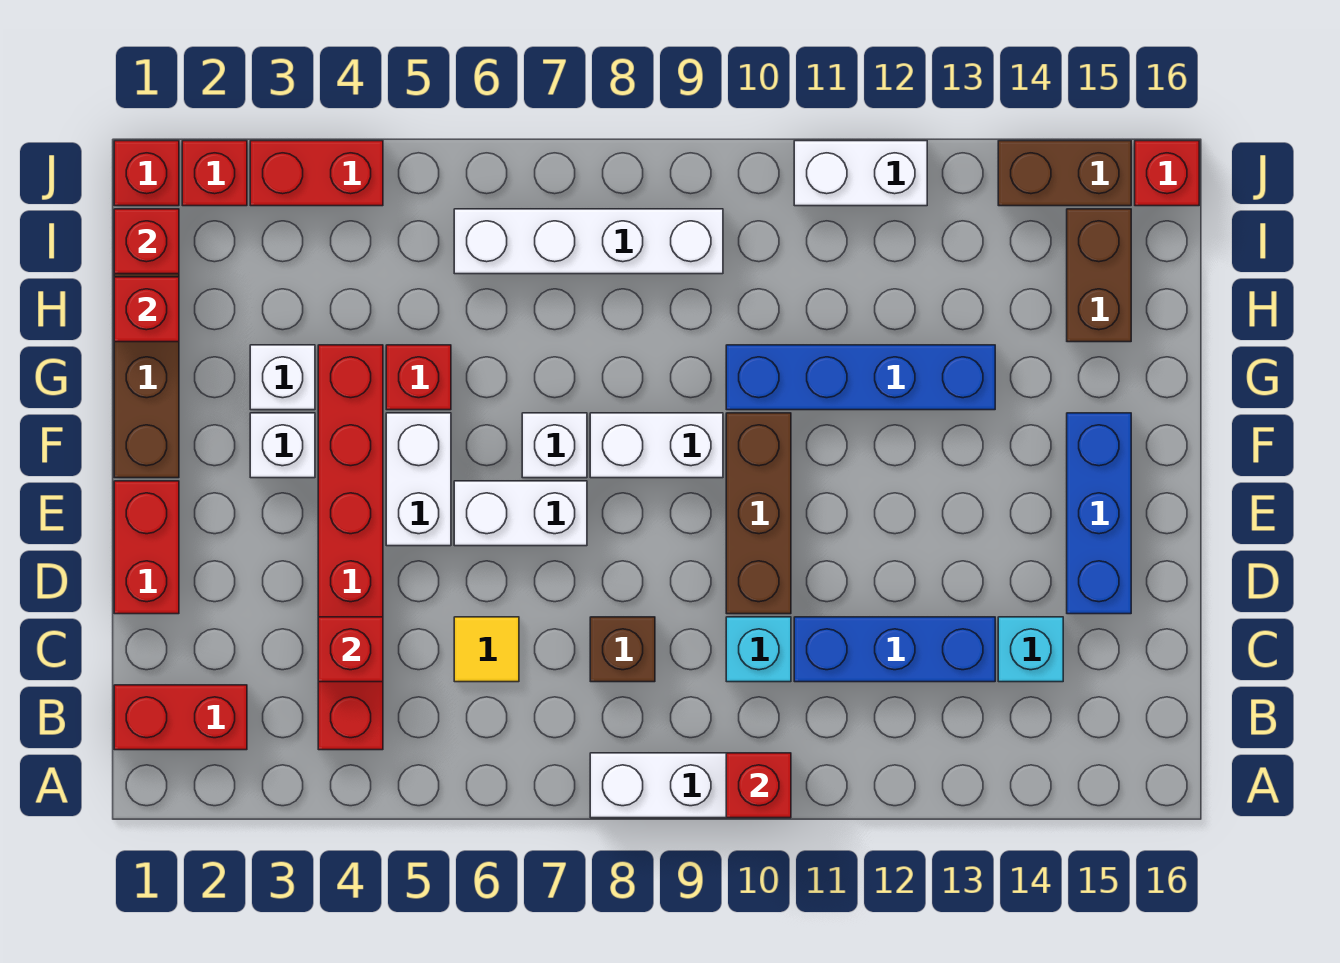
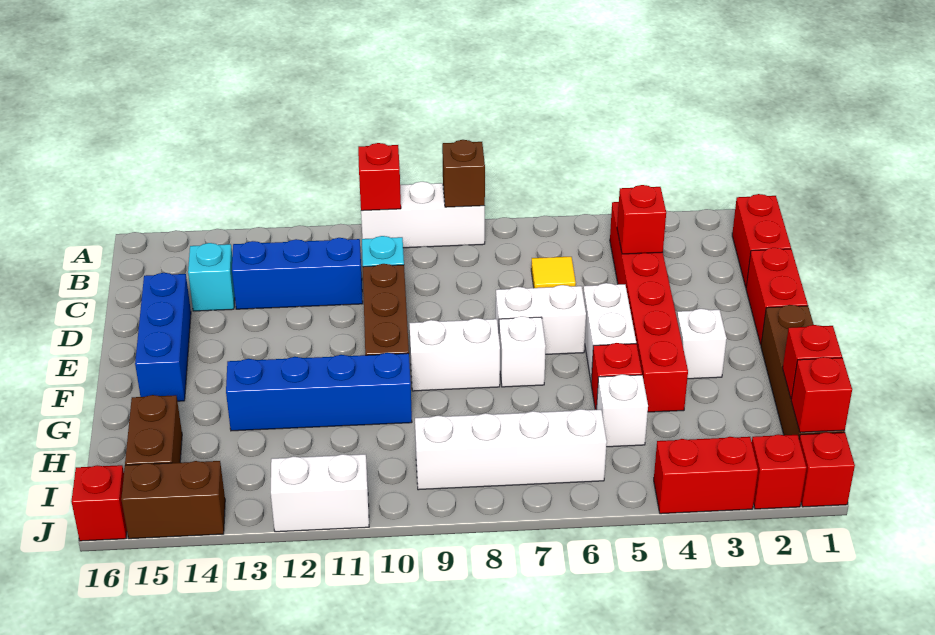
red 1x2 brick [114,685,247,750] -> red 1x2 brick turned to [732,194,791,287]
brown 1x1 brick [590,617,655,682] -> brown 1x1 brick moved to [442,140,485,207]
white 1x1 brick [250,345,315,410] -> white 1x1 brick moved to [597,374,648,447]

